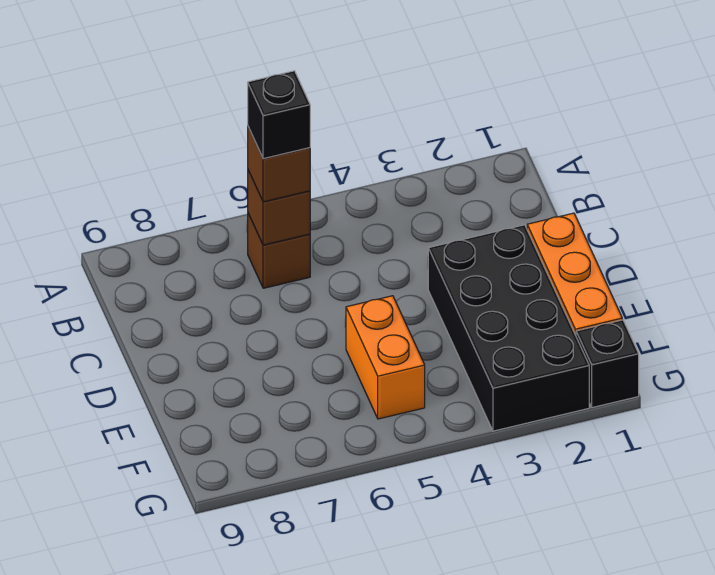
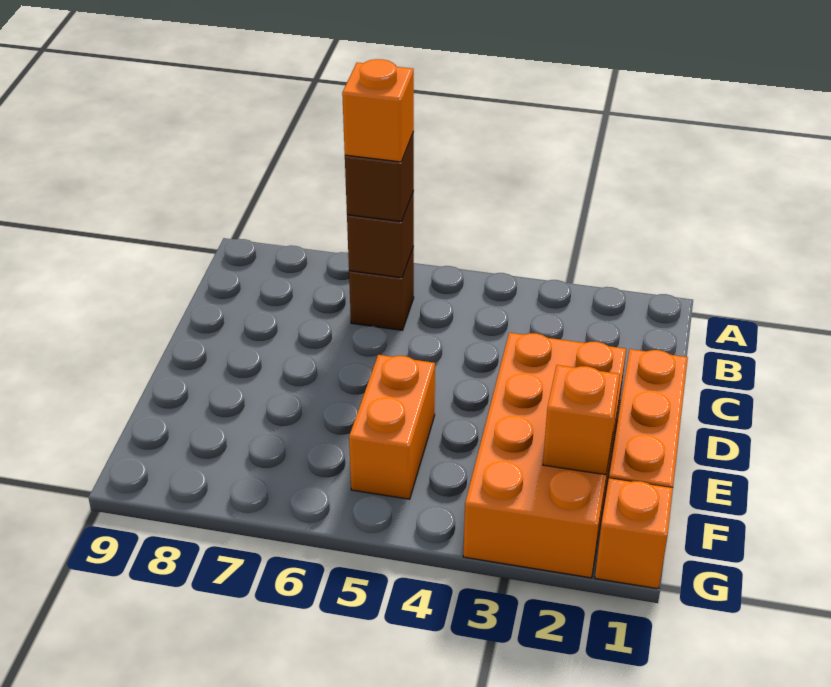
black 1x1 brick [248,71,310,159] -> orange 1x1 brick [342,59,414,162]
black 2x4 brick [428,225,589,431] -> orange 2x4 brick [463,333,626,578]
none -> orange 1x1 brick [543,365,620,475]
black 1x1 brick [576,320,639,408] -> orange 1x1 brick [595,478,673,589]

